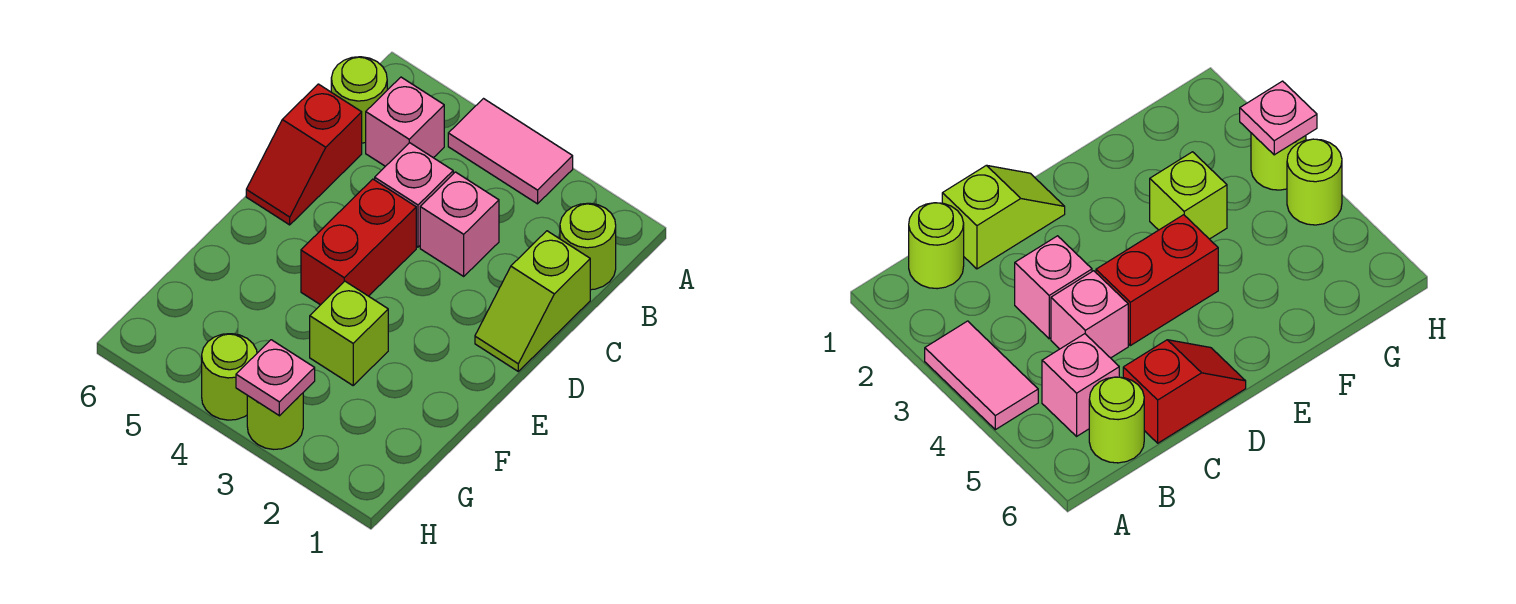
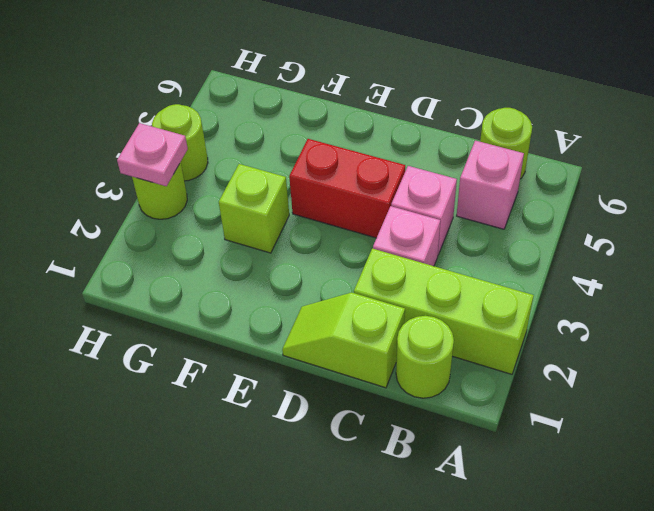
none -> lime 1x3 brick [354,249,534,374]
pink 1x2 tile [448,99,573,204] -> none
red 1x2 slope [246,84,362,225] -> none

